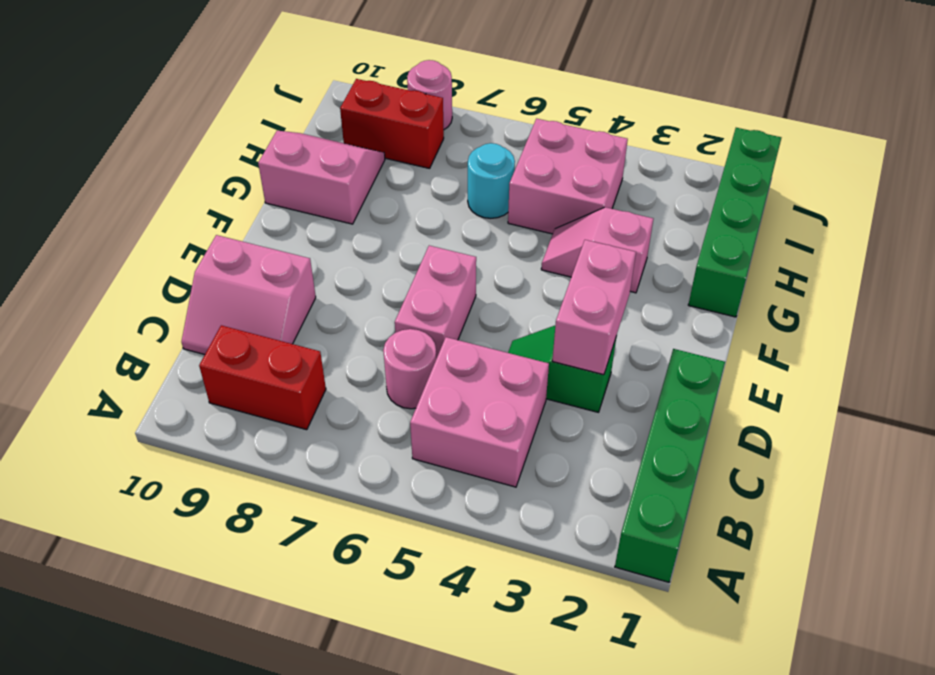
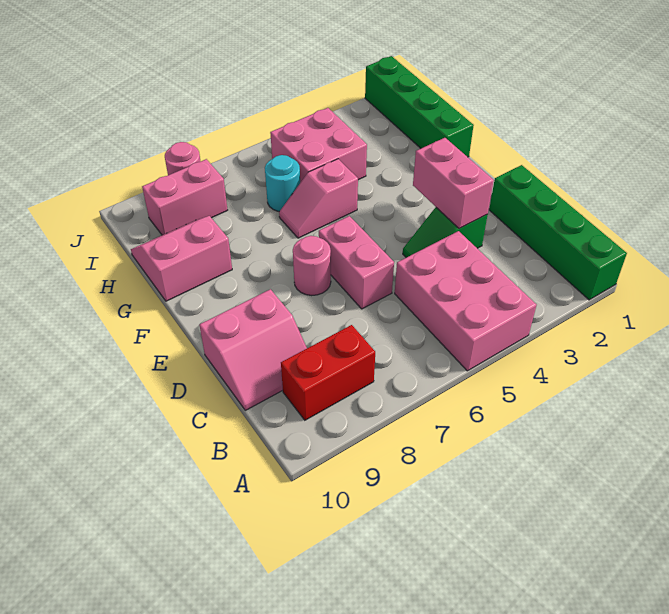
pink 2x2 brick [410,337,549,487] -> pink 2x3 brick [395,231,537,371]
pink 1x1 round brick [383,329,436,409] -> pink 1x1 round brick moved to [293,236,331,296]
pink 1x2 slope [541,207,653,293] -> pink 1x2 slope moved to [279,159,358,238]
red 1x2 brick [340,79,444,168] -> pink 1x2 brick [142,159,227,235]

